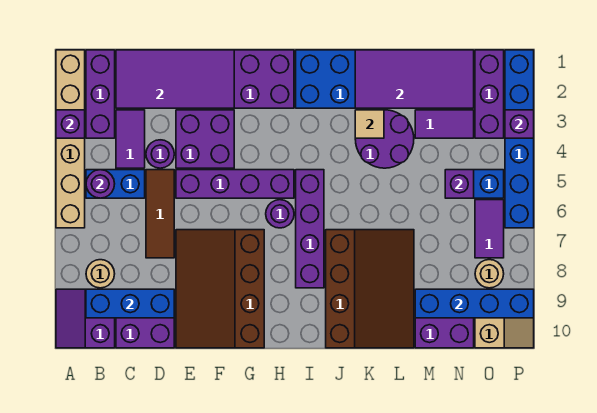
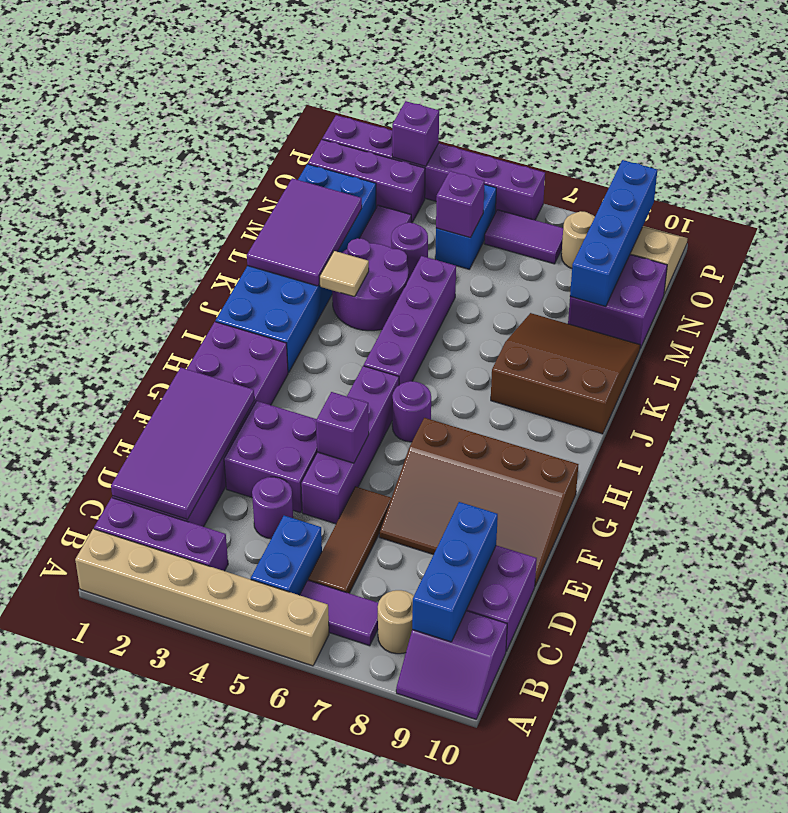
purple 1x1 brick [56,110,85,138] -> purple 1x1 brick moved to [316,392,369,463]
purple 1x1 round brick [86,170,115,198] -> purple 1x1 round brick moved to [391,223,428,280]
purple 1x2 tile [116,110,145,168] -> purple 1x2 tile moved to [300,580,378,646]
brown 1x3 tile [146,170,174,258] -> brown 1x3 tile turned to [308,487,391,593]
purple 1x4 brick [296,170,324,288] -> purple 1x4 brick turned to [364,256,456,385]
brown 3x4 slope [326,230,414,348] -> brown 3x3 slope [491,313,640,434]
purple 2x4 tile [355,50,474,108] -> purple 2x3 tile [247,178,362,286]
blue 1x6 brick [505,50,534,228] -> purple 1x6 brick [322,115,545,220]

